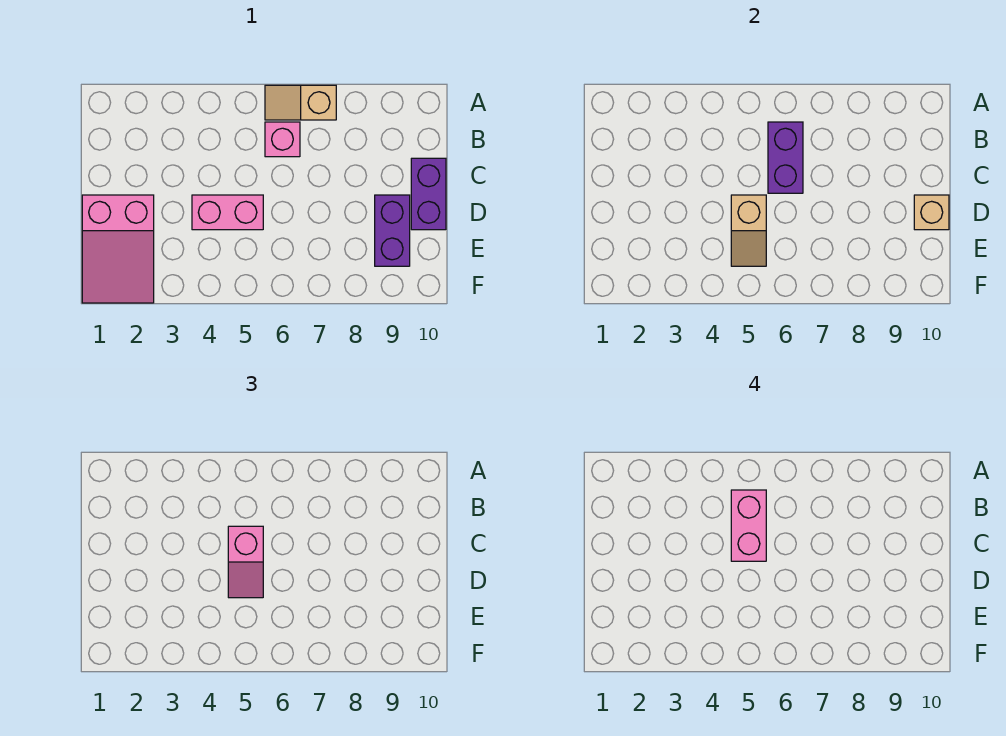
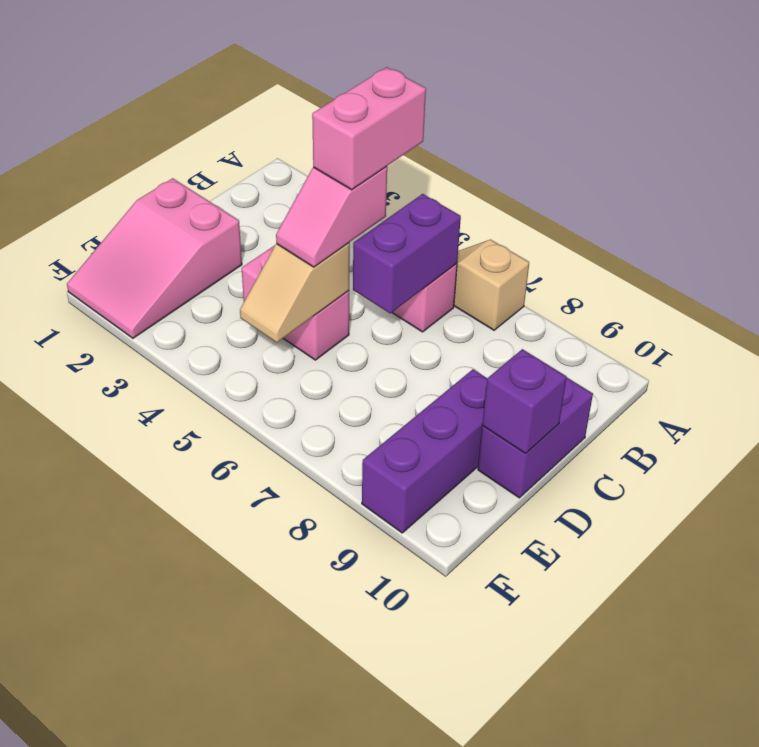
purple 1x2 brick [375,195,410,266] -> purple 1x3 brick [362,369,487,533]
tan 1x1 brick [914,195,949,230] -> purple 1x1 brick [483,349,567,453]

